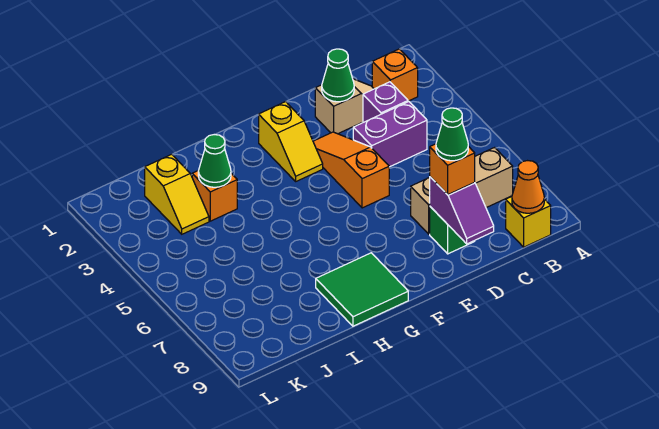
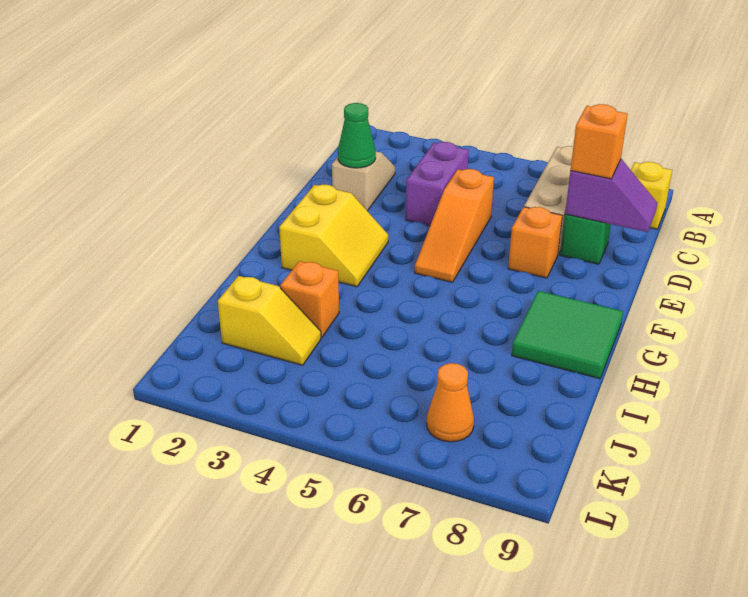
orange 1x1 brick [372,49,418,101] -> orange 1x1 brick moved to [508,207,562,278]
orange 1x1 cone [512,161,544,213] -> orange 1x1 cone moved to [426,363,474,442]
purple 1x1 brick [363,82,408,122] -> none
green 1x1 cone [436,108,468,161] -> none
orange 1x3 slope [313,132,389,208] -> orange 1x3 slope turned to [415,169,494,282]
yellow 1x2 slope [259,102,323,181] -> yellow 2x2 slope [279,185,388,287]
green 1x1 cone [198,135,231,187] -> none

